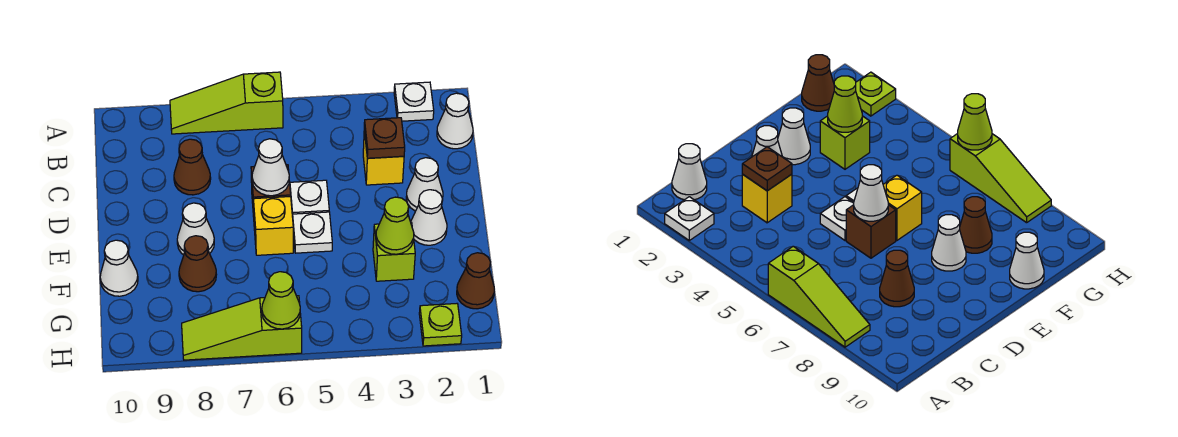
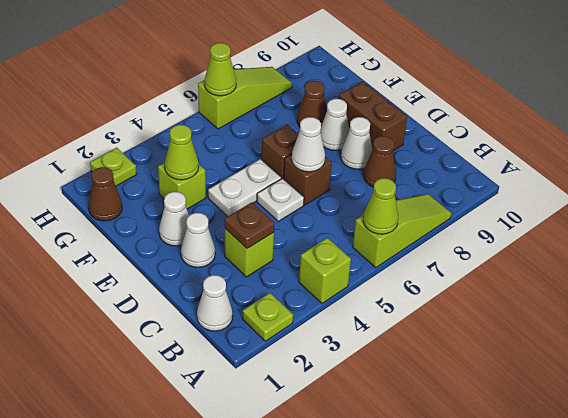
white 1x1 plate [394,82,434,121] -> lime 1x1 plate [242,293,293,341]
none -> lime 1x1 brick [299,238,351,303]
none -> lime 1x1 cone [363,178,398,234]
yellow 1x1 brick [363,131,404,185] -> lime 1x1 brick [225,229,274,277]
none -> brown 1x2 brick [339,81,407,151]
white 1x1 plate [293,212,332,253] -> white 1x2 plate [208,159,281,216]
yellow 1x1 brick [253,196,293,255] -> brown 1x1 brick [262,125,299,179]
white 1x1 cone [100,240,138,296] -> white 1x1 cone moved to [341,117,373,169]

